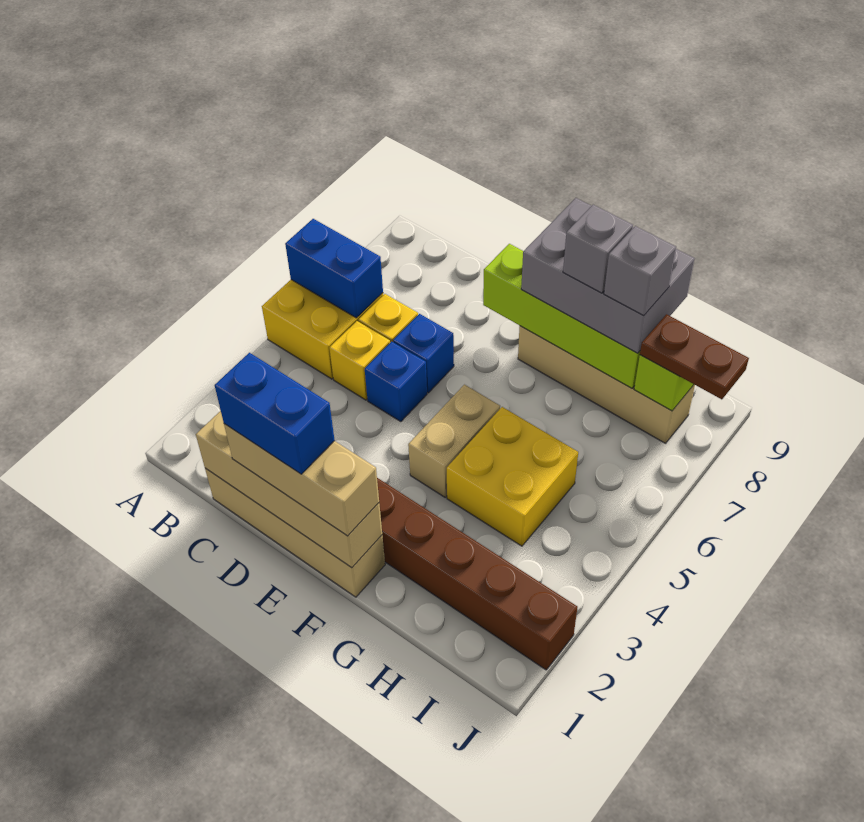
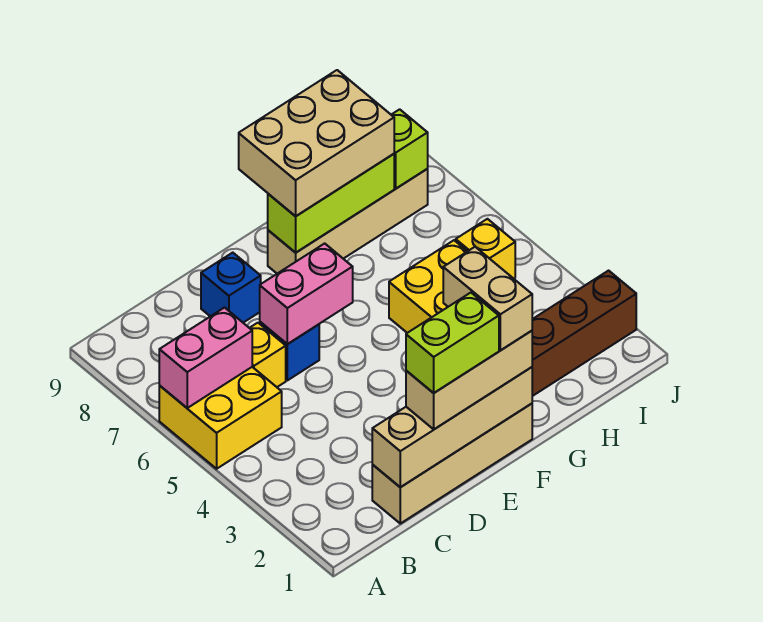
blue 1x2 brick [285,219,383,318] -> pink 1x2 brick [159,308,252,408]
yellow 1x1 brick [330,321,390,400] -> yellow 1x1 brick moved to [456,219,515,279]
blue 1x2 brick [215,353,335,474] -> lime 1x2 brick [406,293,499,393]
blue 1x1 brick [365,342,427,422] -> blue 1x1 brick moved to [201,253,261,323]
none -> pink 1x2 brick [260,243,353,344]
lime 1x4 brick [483,244,640,388] -> lime 1x3 brick [268,154,394,253]
tan 1x2 brick [408,385,500,497] -> tan 1x2 brick moved to [443,247,532,350]
grey 2x3 brick [521,198,695,353] -> tan 2x3 brick [239,70,394,216]
grey 1x1 brick [563,205,633,293] -> none
grey 1x1 brick [604,226,676,316] -> none
brown 1x2 plate [640,314,749,399] -> none

